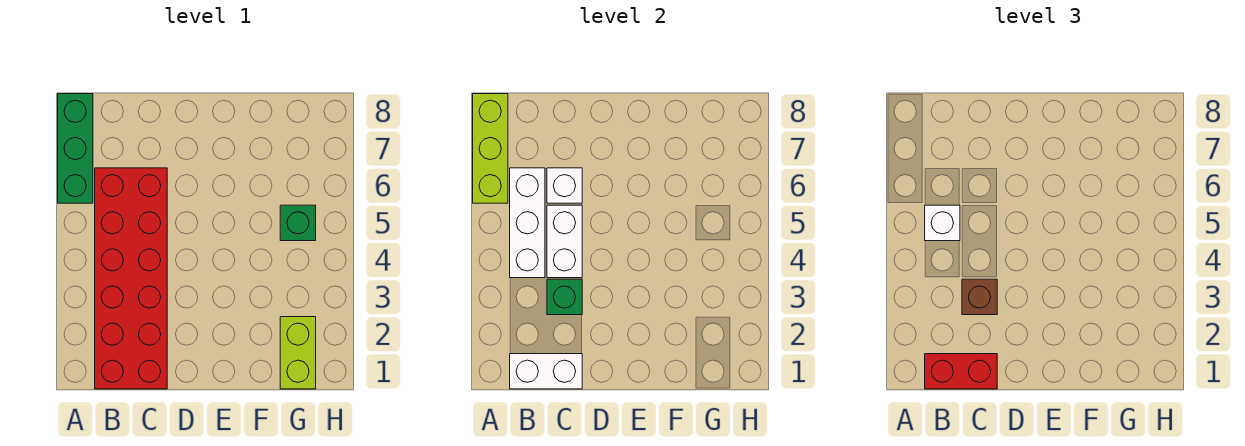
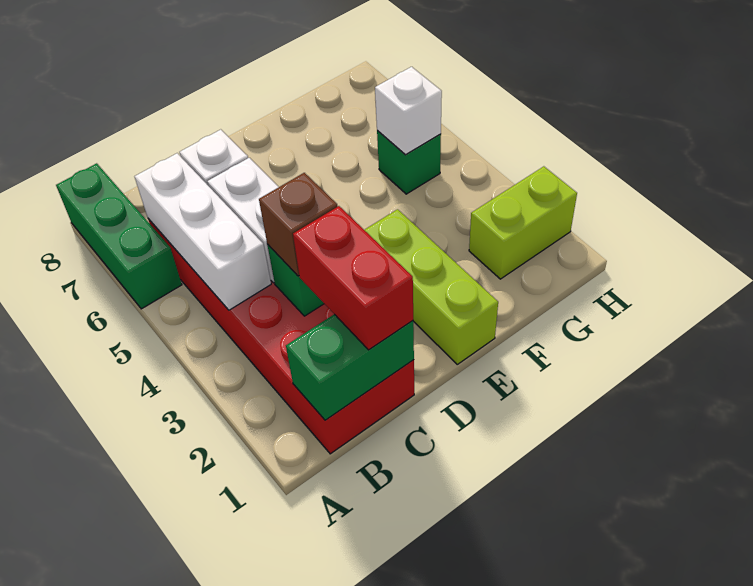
lime 1x3 brick [473,94,508,203] -> lime 1x3 brick moved to [365,209,498,364]
white 1x2 brick [510,354,582,389] -> green 1x2 brick [286,314,414,420]
red 1x2 brick [925,354,997,389] -> red 1x2 brick turned to [293,206,413,350]
white 1x1 brick [925,205,960,241] -> white 1x1 brick moved to [375,67,442,155]
lime 1x2 brick [280,317,316,389] -> lime 1x2 brick turned to [469,166,577,279]

